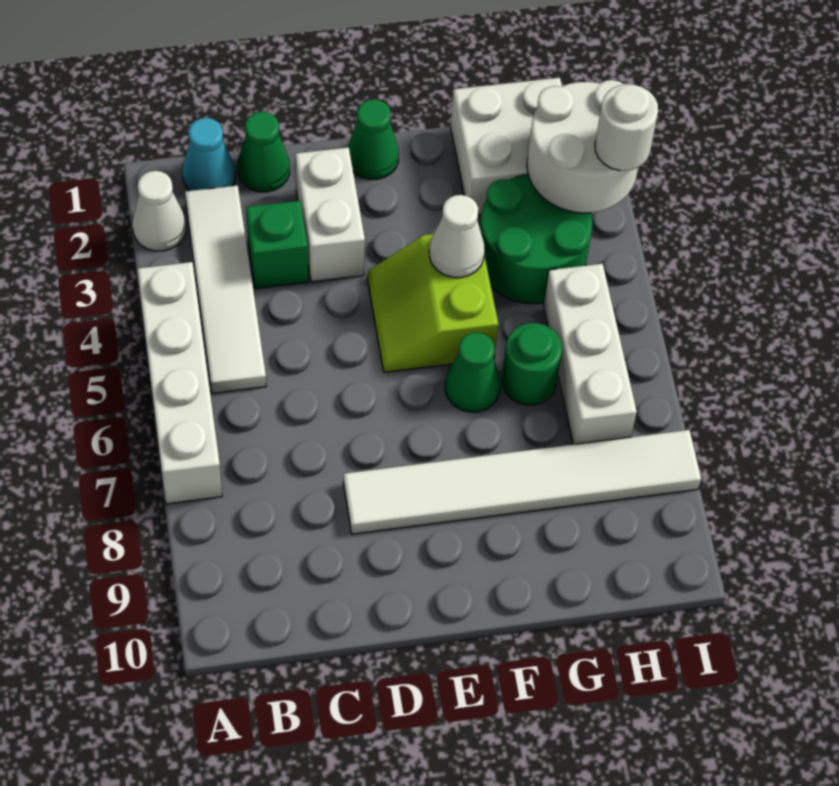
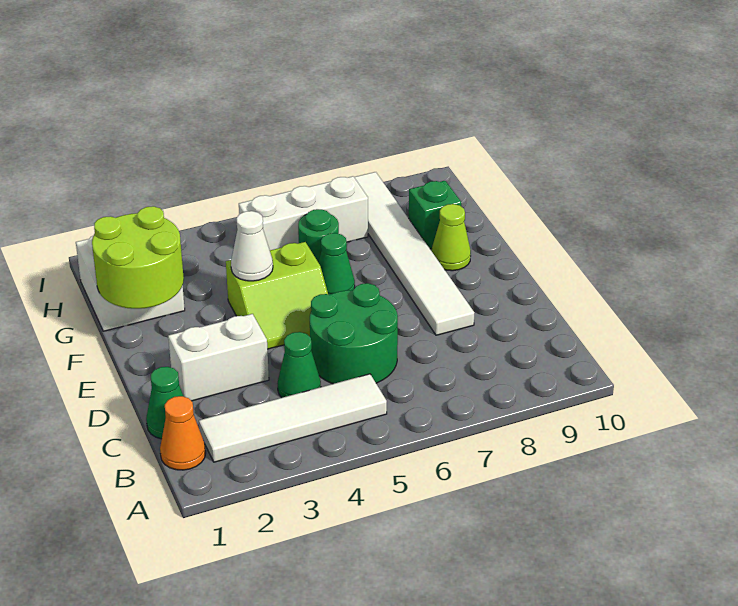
white 1x1 cone [132,171,186,251] -> none
white 1x4 brick [137,262,222,504] -> none
cyan 1x1 cone [182,118,235,191] -> orange 1x1 cone [160,396,206,470]
green 1x1 brick [246,201,308,288] -> green 1x1 brick moved to [409,181,461,249]
green 1x1 cone [348,99,399,180] -> green 1x1 cone moved to [278,332,321,398]
none -> lime 2x2 round brick [92,206,184,309]
none -> lime 1x1 cone [431,204,471,271]
green 2x2 round brick [480,175,592,304] -> green 2x2 round brick moved to [310,283,398,384]
white 2x2 round brick [527,80,638,213] -> none
white 1x1 round brick [595,84,658,171] -> none

